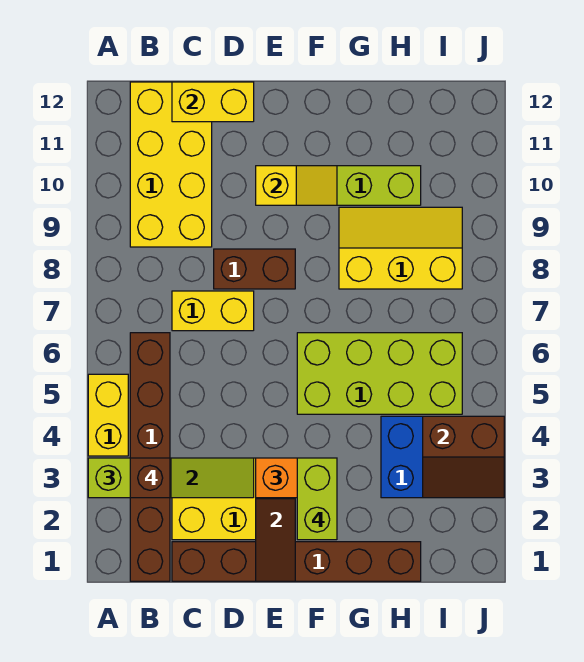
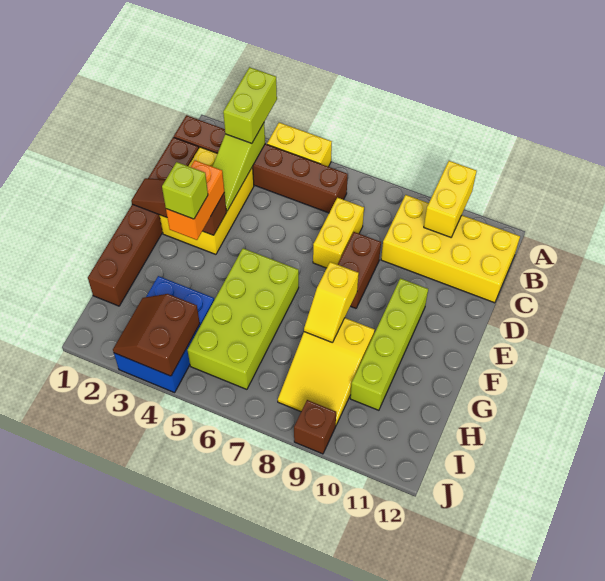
brown 1x1 brick [130,458,170,498] -> brown 1x1 brick moved to [294,400,336,454]
yellow 1x2 brick [172,82,254,122] -> yellow 1x2 brick moved to [424,161,476,237]
yellow 1x2 slope [256,166,337,205] -> yellow 1x2 slope moved to [304,262,359,343]
lime 1x2 brick [297,458,337,540] -> lime 1x1 brick [162,162,208,219]
yellow 2x3 slope [339,207,462,289] -> yellow 2x3 slope turned to [278,318,375,425]

